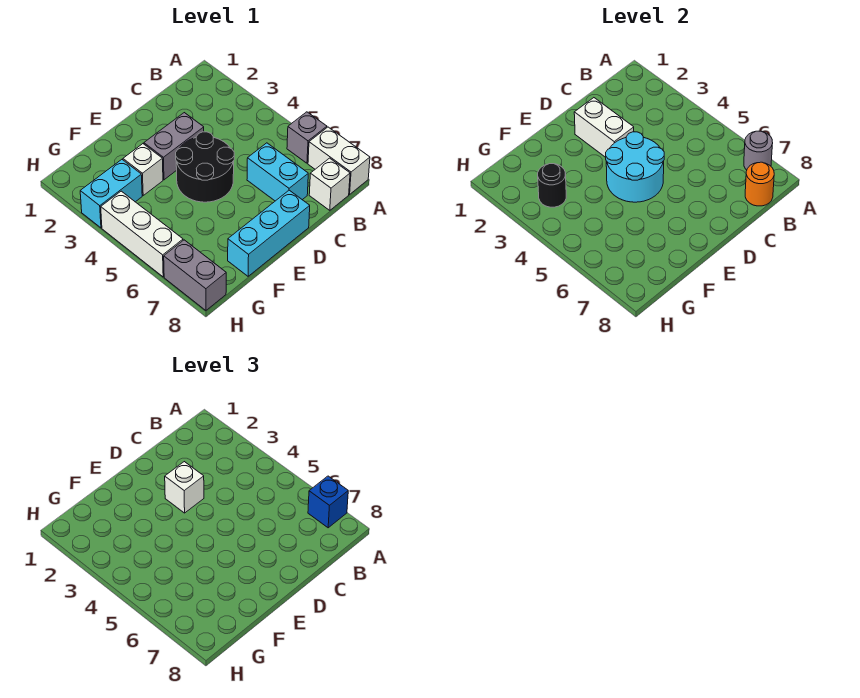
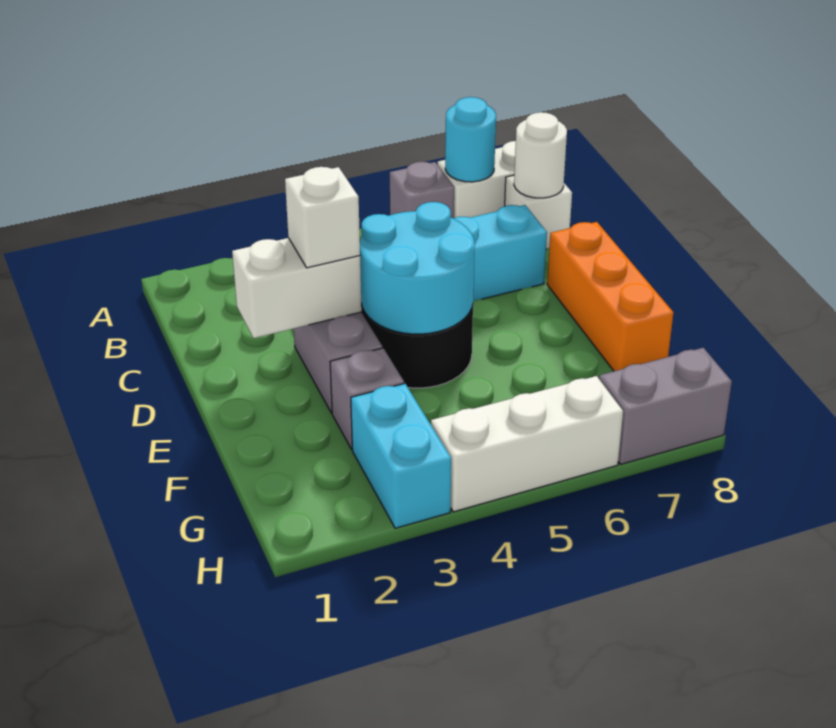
grey 1x1 round brick [744,131,773,170] -> cyan 1x1 round brick [445,97,496,182]
blue 1x1 brick [308,476,348,528] -> none
orange 1x1 round brick [745,162,774,206] -> white 1x1 round brick [514,112,567,198]
cyan 1x3 brick [228,190,310,276] -> orange 1x3 brick [547,222,674,371]
white 1x1 brick [123,144,163,195] -> grey 1x1 brick [330,348,404,449]
black 1x1 round brick [538,164,566,207] -> none

